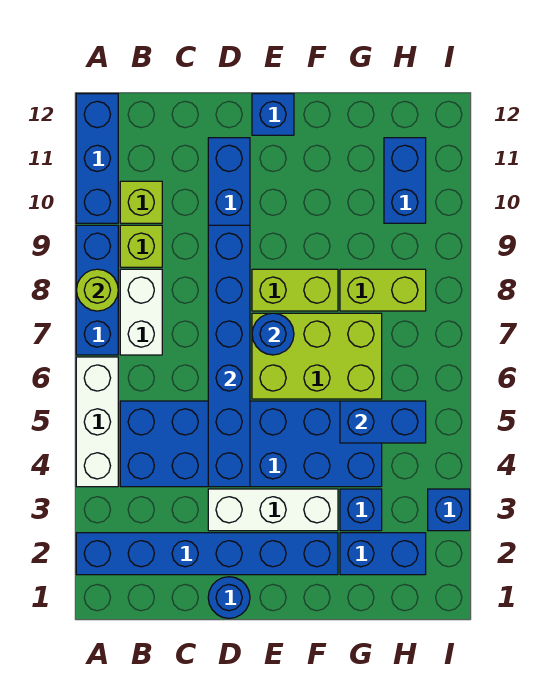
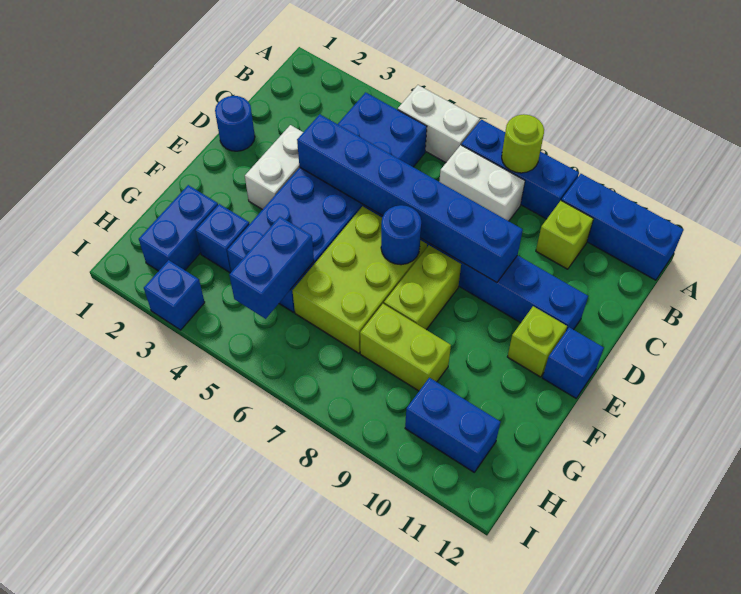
blue 1x6 brick [76,533,338,575] -> none
white 1x3 brick [76,357,118,487] -> white 1x2 brick [398,85,480,163]
lime 1x1 brick [120,225,162,267] -> lime 1x1 brick moved to [507,306,567,377]
white 1x3 brick [208,489,338,531] -> white 1x2 brick [245,125,303,210]
lime 1x2 brick [340,269,426,311] -> lime 1x2 brick turned to [360,304,451,391]

